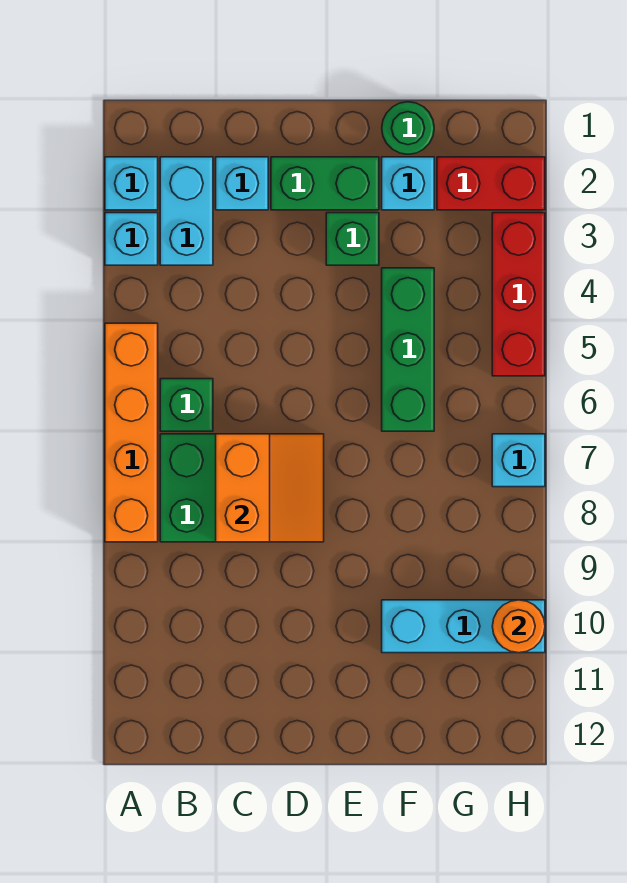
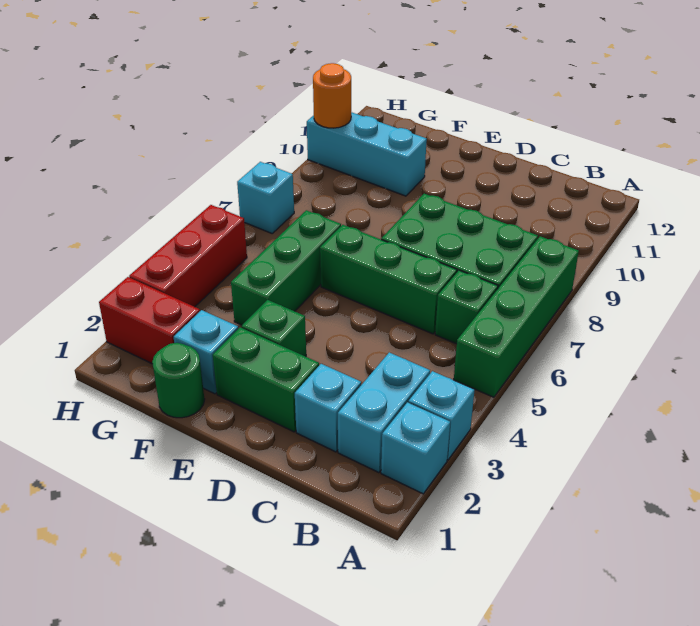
orange 1x4 brick [105,323,158,542] -> green 1x4 brick [454,236,579,397]
none -> green 1x3 brick [320,225,457,334]
orange 2x2 slope [216,434,324,542] -> none

